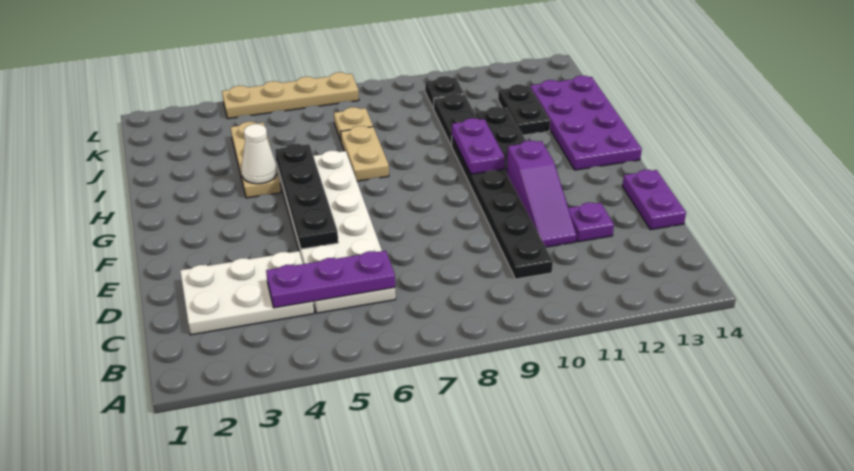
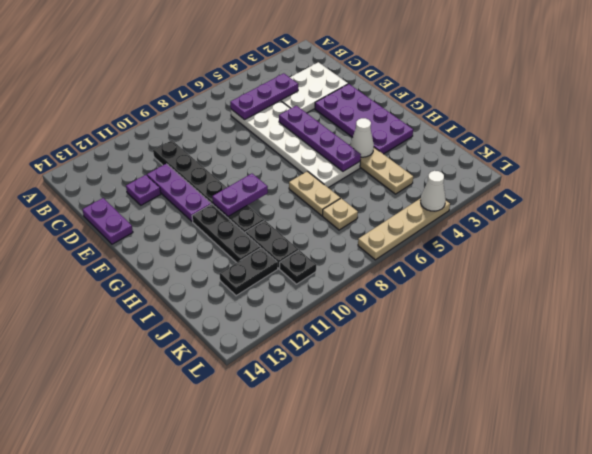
purple 1x3 slope [507,141,577,247] -> purple 1x3 plate [147,164,211,222]
black 1x4 plate [275,144,338,249] -> purple 1x4 plate [279,106,361,171]
purple 1x2 plate [452,118,505,174] -> purple 1x2 plate turned to [212,174,268,216]
purple 2x4 plate [530,76,642,170] -> purple 2x4 plate moved to [315,84,413,154]
black 1x2 plate [498,84,550,135] -> black 1x2 plate turned to [219,248,278,296]
none -> white 1x1 cone [421,171,446,211]

